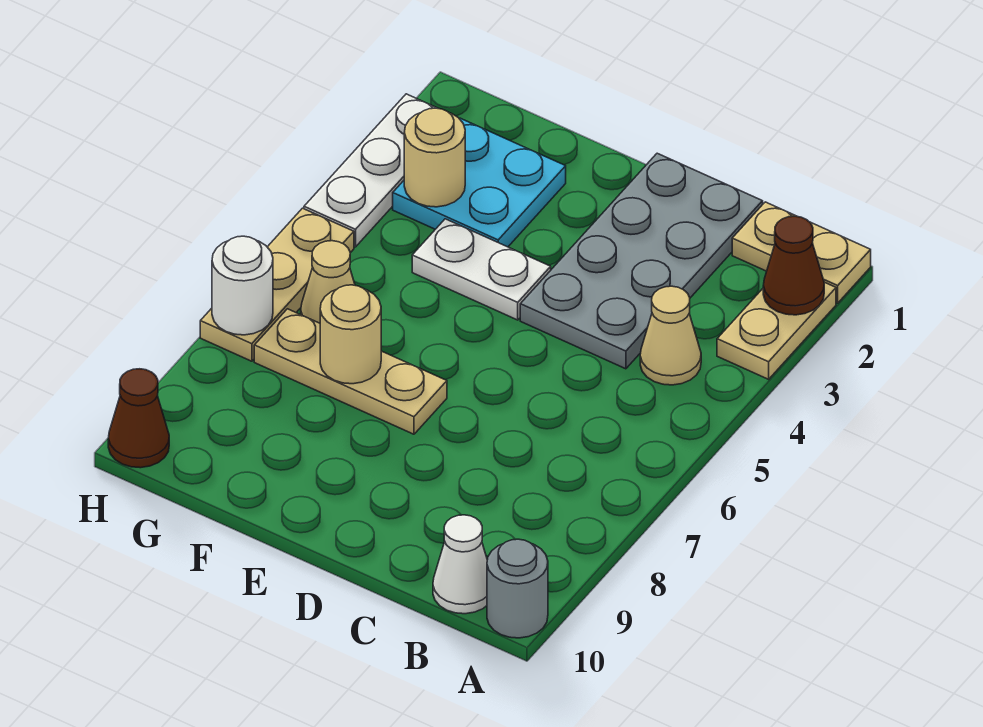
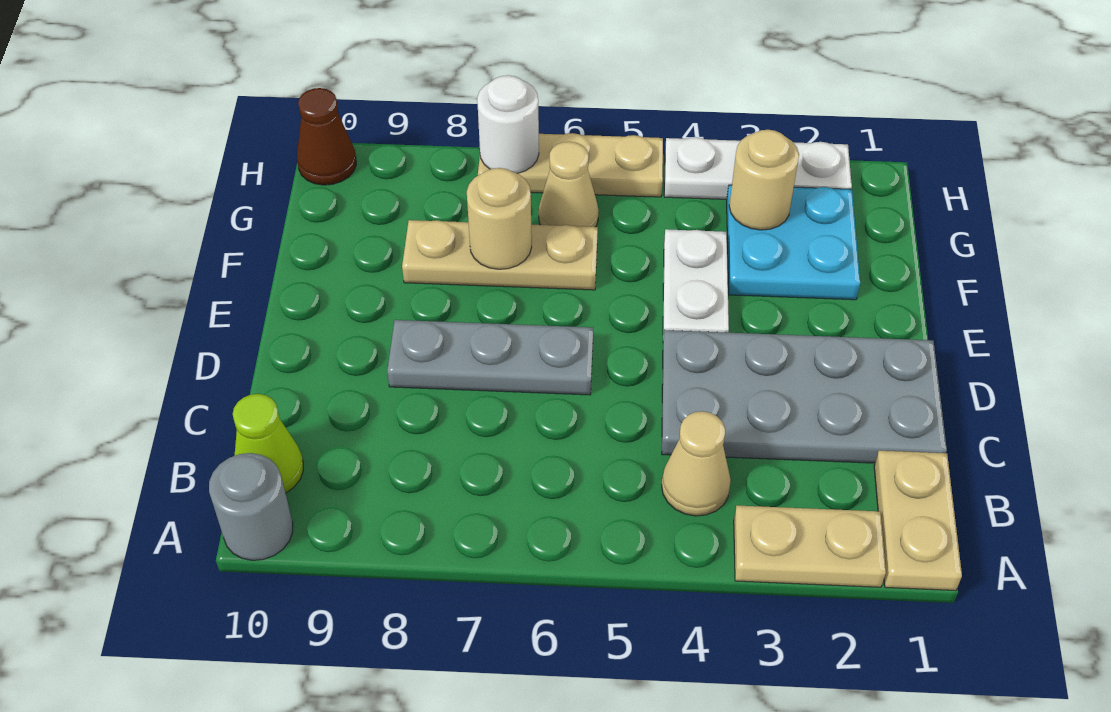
brown 1x1 cone [763,216,824,315] -> none
white 1x1 cone [433,515,487,614] -> lime 1x1 cone [233,394,303,493]
none -> grey 1x3 plate [387,320,593,395]
tan 1x3 plate [254,309,447,434] -> tan 1x3 plate turned to [402,220,598,290]

